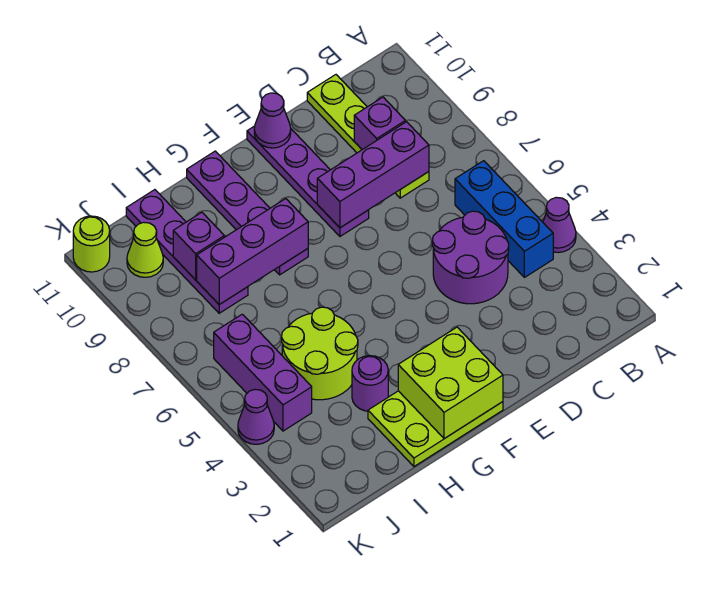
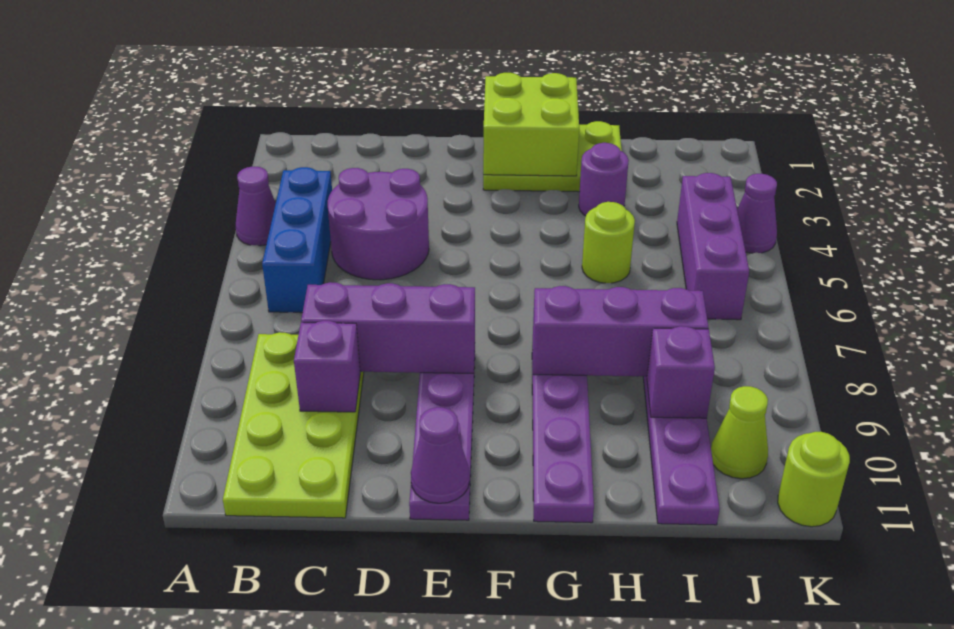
lime 1x4 plate [307,75,429,198] -> lime 2x4 plate [223,332,364,518]
lime 2x2 round brick [282,307,358,400] -> lime 1x1 round brick [582,202,635,283]

